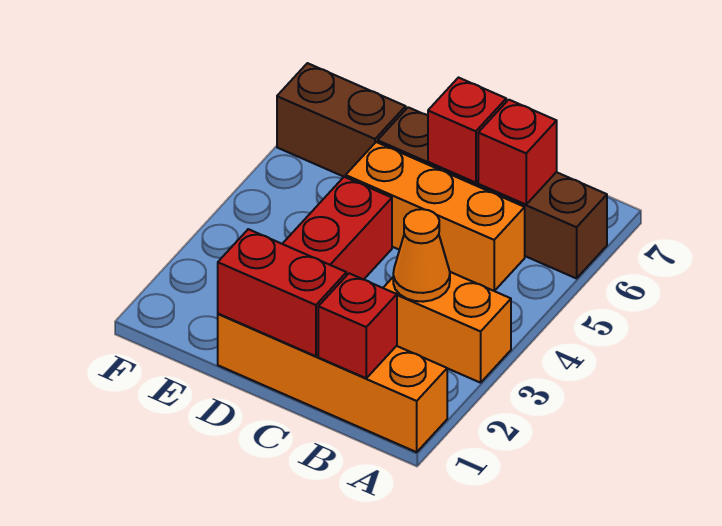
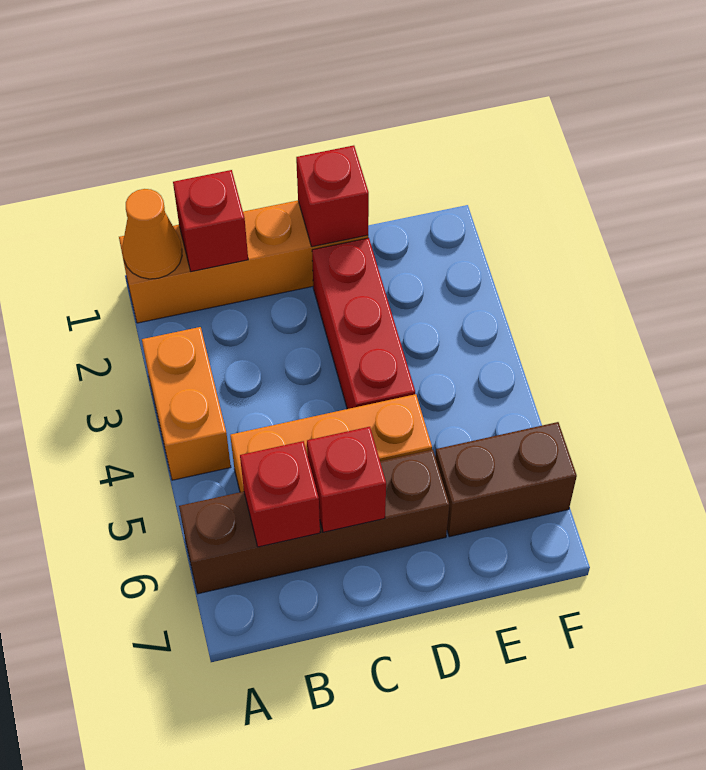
orange 1x2 brick [383,272,511,383] -> orange 1x2 brick turned to [142,327,231,480]
orange 1x1 cone [393,209,450,302] -> orange 1x1 cone moved to [122,189,182,279]
red 1x2 brick [218,229,346,356] -> red 1x1 brick [296,145,369,247]

